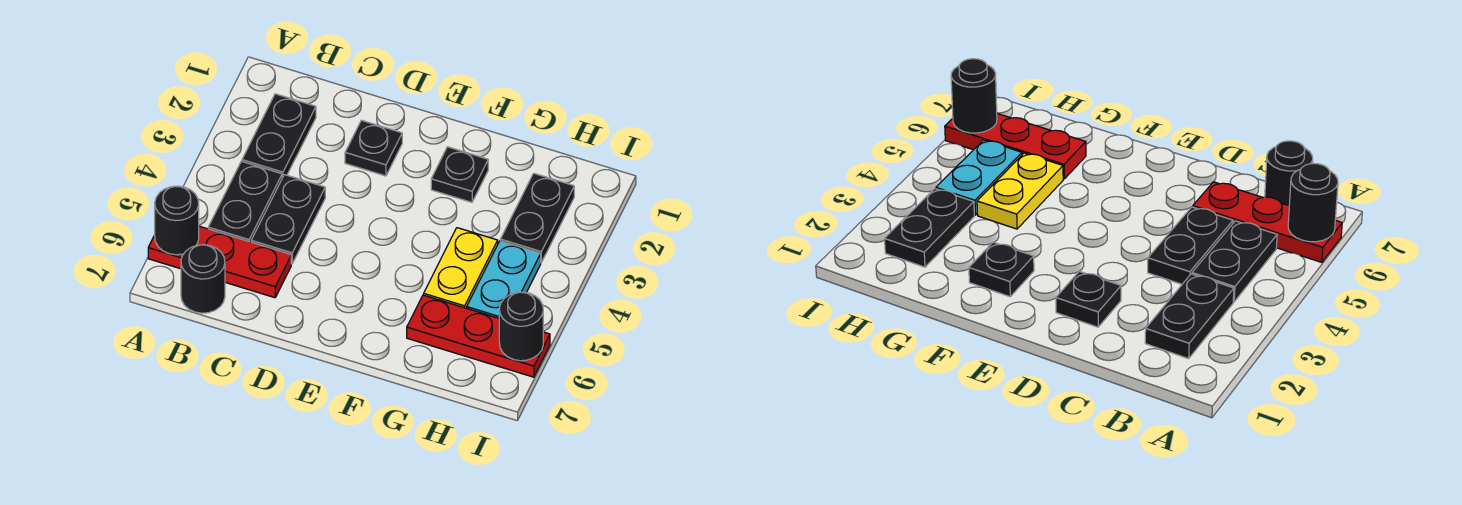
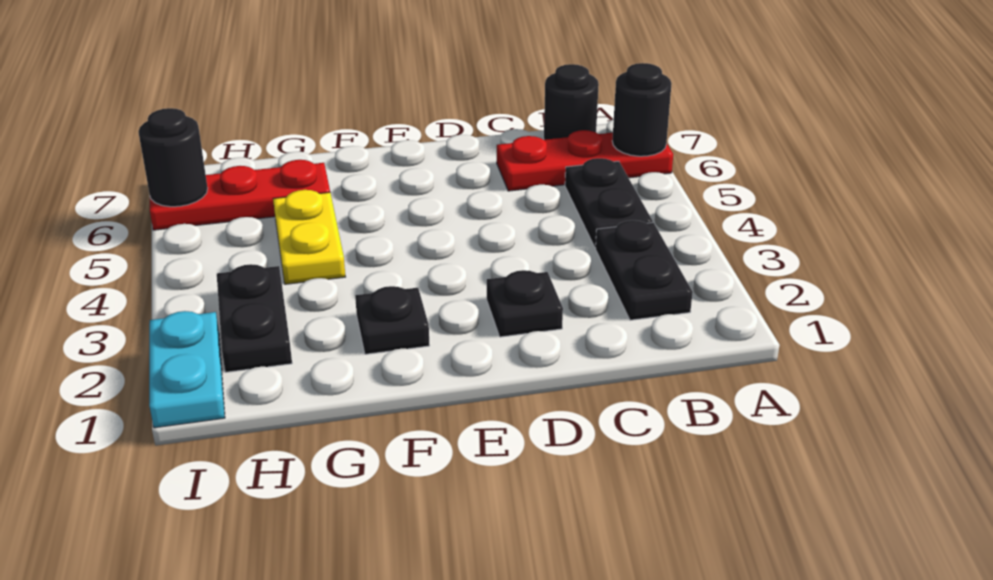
black 1x2 plate [251,175,325,264] -> none
cyan 1x2 plate [467,241,541,318] -> cyan 1x2 plate moved to [149,311,225,428]

